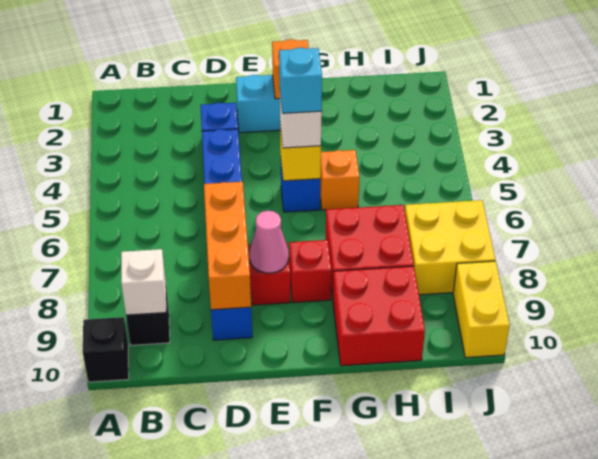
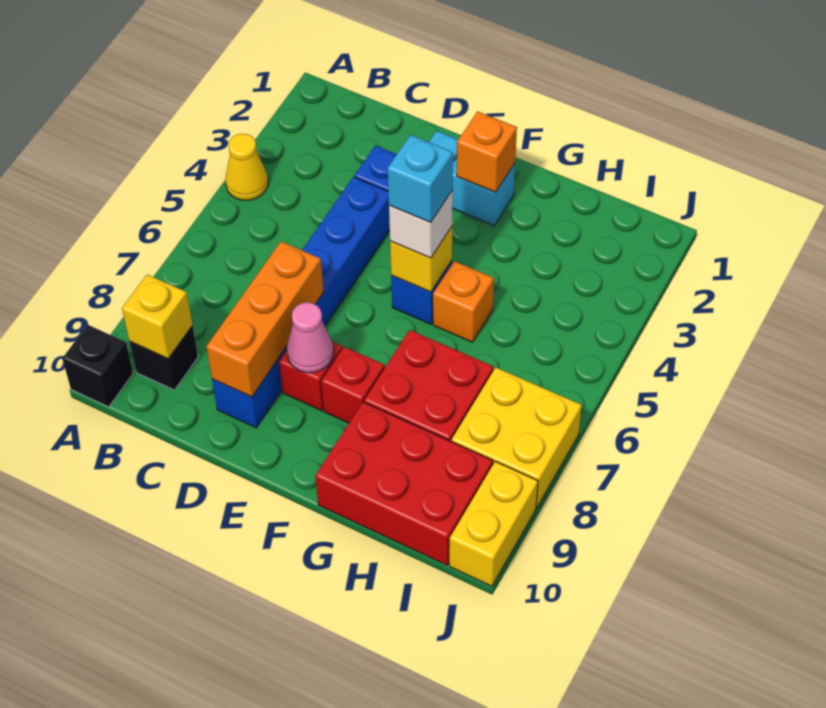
none -> yellow 1x1 cone [225,134,268,200]
white 1x1 brick [121,249,166,315] -> yellow 1x1 brick [122,275,192,359]
red 2x2 brick [333,266,425,366] -> red 2x3 brick [315,402,493,565]

